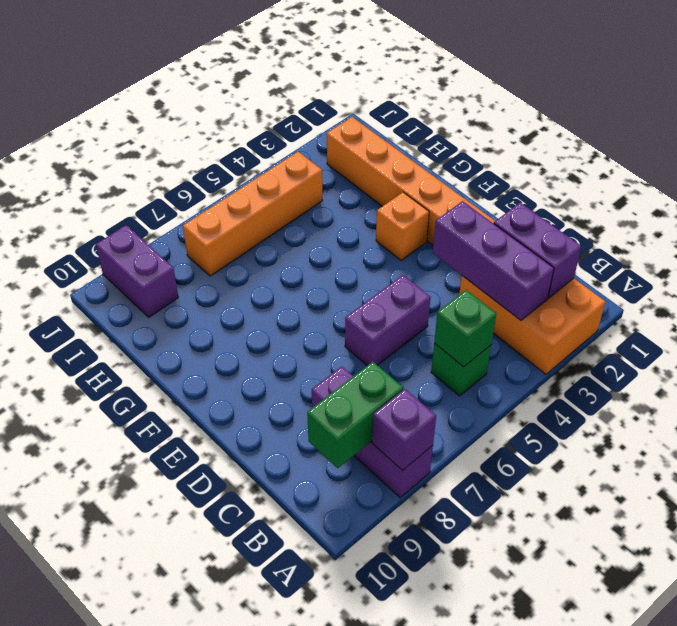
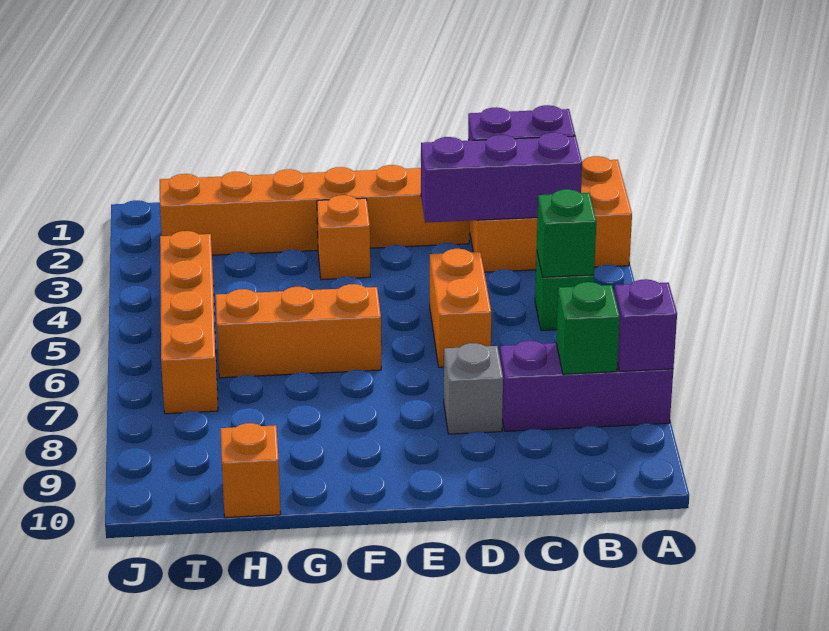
green 1x2 brick [307,362,403,468] -> green 1x1 brick [556,282,620,374]
purple 1x2 brick [345,275,430,366] -> orange 1x2 brick [430,249,491,367]
none -> grey 1x1 brick [444,343,503,434]
none -> orange 1x3 brick [216,284,381,378]
none -> orange 1x1 brick [220,423,281,518]
purple 1x2 brick [96,225,178,317] -> none

